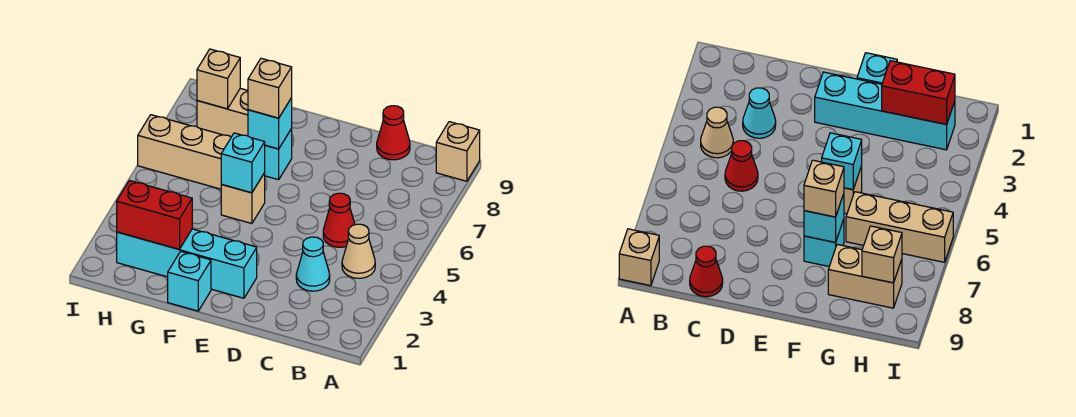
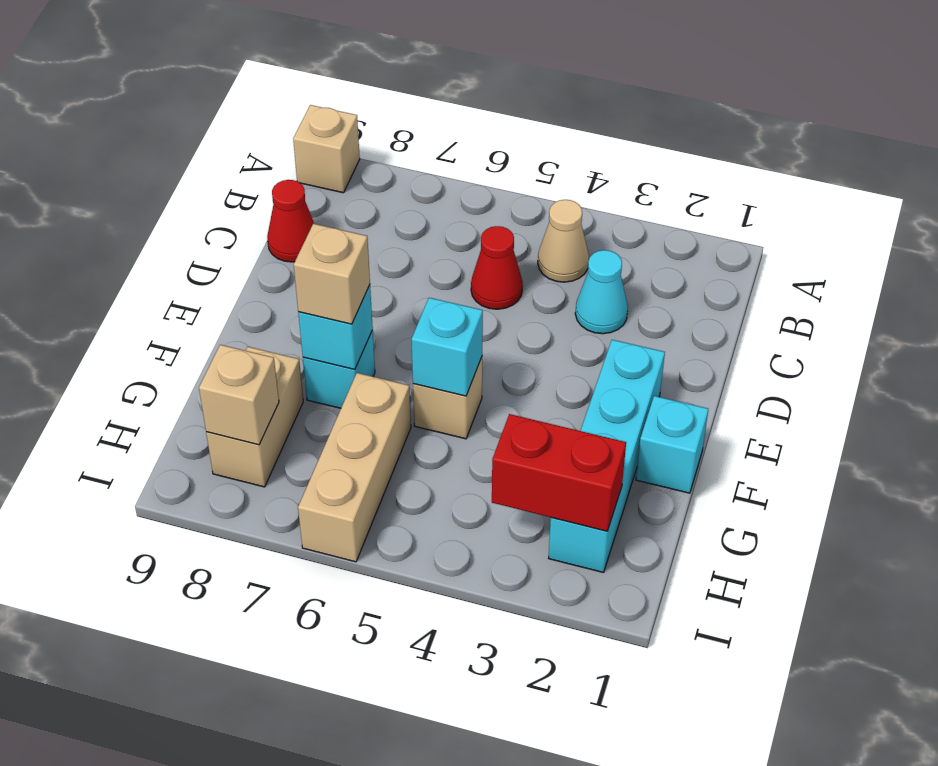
red 1x2 brick [117,181,192,249] -> red 1x2 brick turned to [492,414,626,531]

